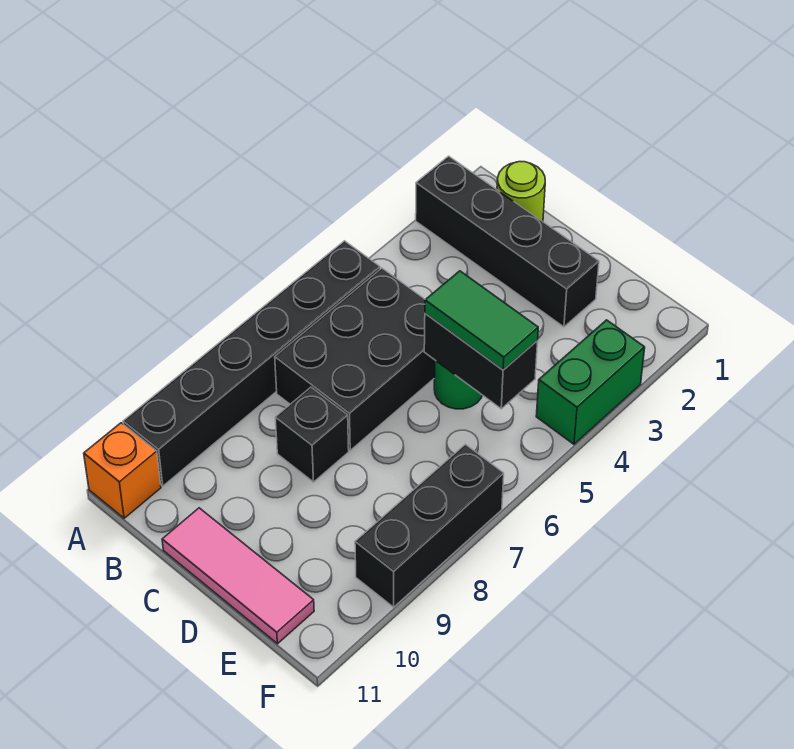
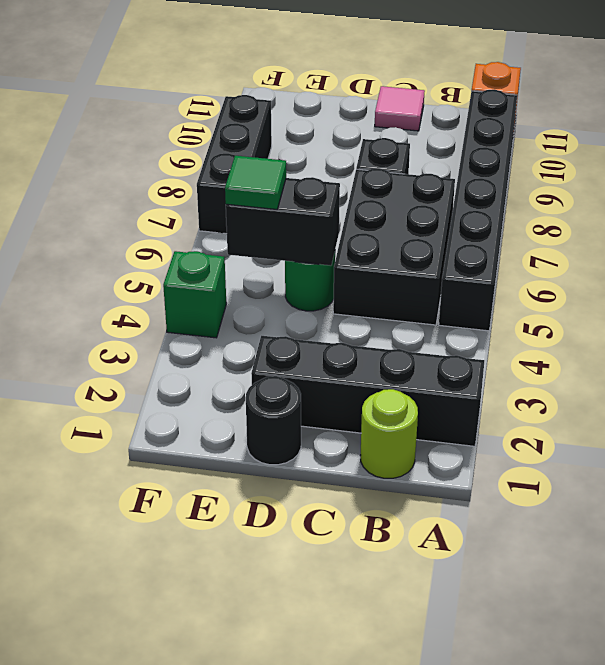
pink 1x3 tile [162,508,314,644] -> pink 1x1 tile [375,86,425,131]
none -> black 1x1 round brick [246,376,301,465]
green 1x2 tile [425,271,538,370] -> green 1x1 tile [225,156,286,209]
green 1x2 brick [536,320,645,444] -> green 1x1 brick [163,251,226,338]

